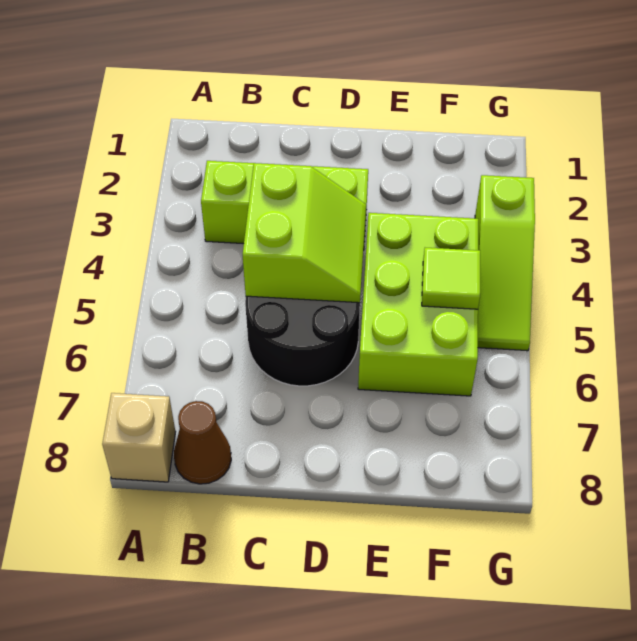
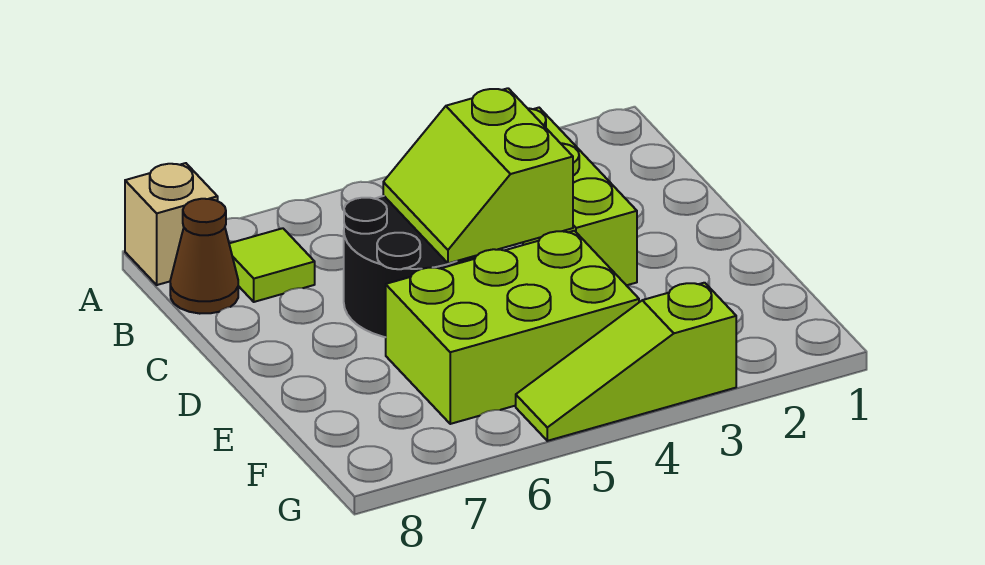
lime 2x2 slope [243,163,366,303] -> lime 2x2 slope turned to [383,88,573,263]
lime 1x1 tile [422,248,480,309] -> lime 1x1 tile moved to [229,228,315,302]

